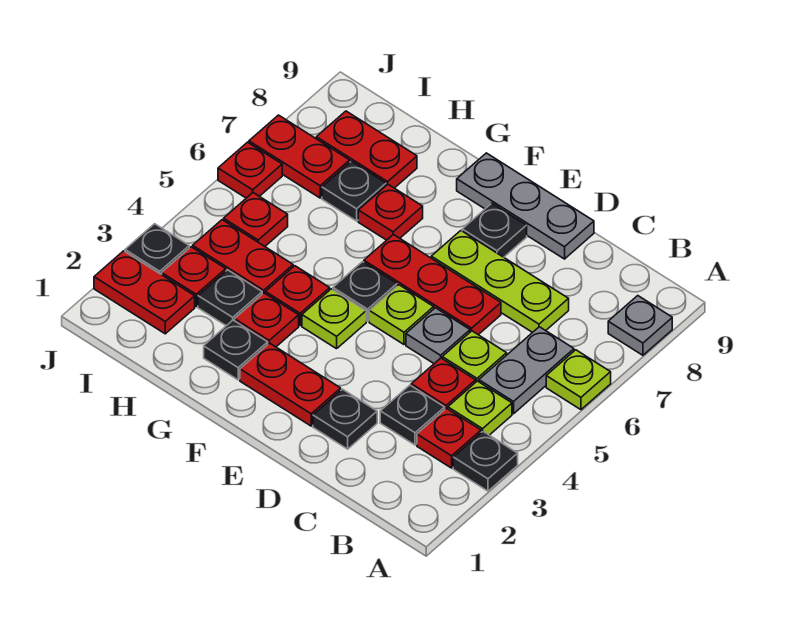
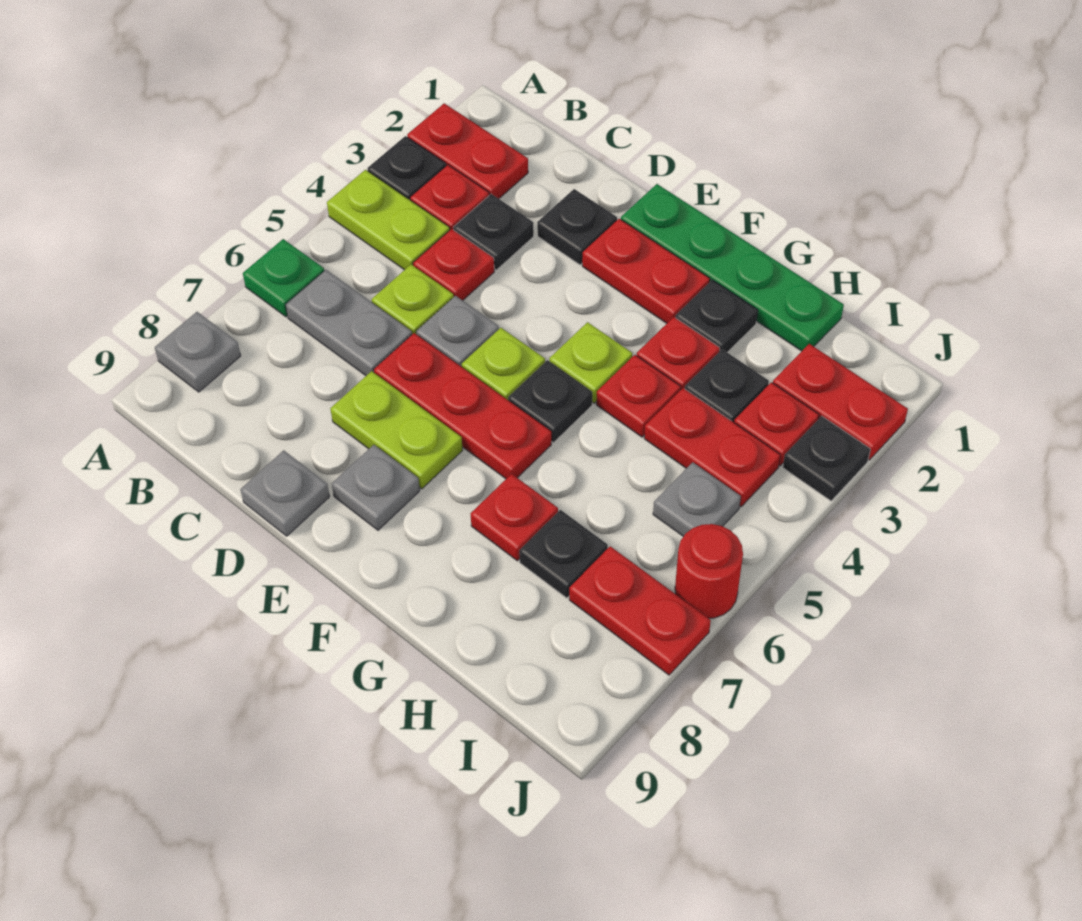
lime 1x1 plate [546,350,611,410] -> green 1x1 plate [243,239,324,317]
lime 1x1 plate [448,381,512,435] -> lime 1x2 plate [327,170,450,270]
grey 1x2 plate [479,327,574,414] -> grey 1x2 plate turned to [286,270,412,376]
lime 1x3 plate [431,231,569,332] -> lime 1x2 plate [330,371,463,489]
grey 1x3 plate [457,153,594,259] -> grey 1x1 plate [240,450,330,536]
none -> green 1x4 plate [621,184,844,351]
black 1x1 plate [462,203,527,257] -> grey 1x1 plate [332,445,420,530]
red 1x2 plate [316,111,417,188] -> red 1x2 plate moved to [407,103,528,199]
red 1x1 plate [224,193,288,246] -> grey 1x1 plate [653,462,741,536]
red 1x1 plate [218,142,282,198] -> red 1x1 round brick [675,524,743,618]

